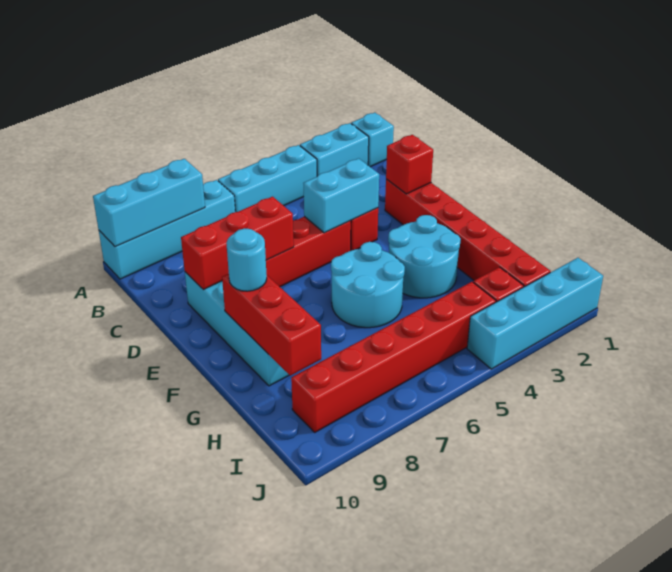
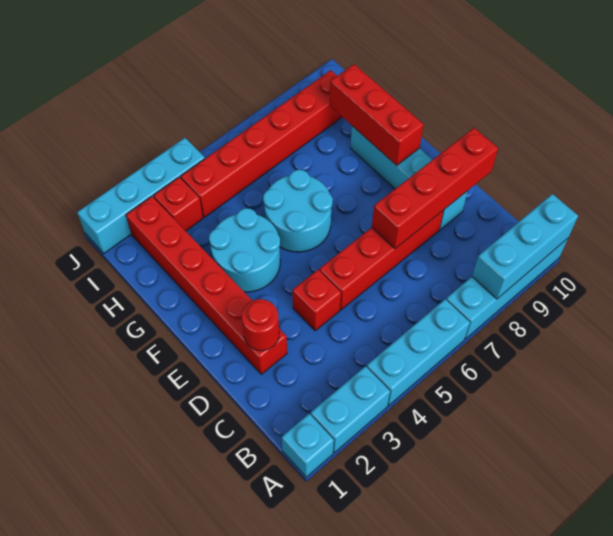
red 1x1 brick [386,135,433,194] -> red 1x1 round brick [242,299,279,351]
cyan 1x2 brick [303,158,379,233] -> none
red 1x3 brick [181,197,294,290] -> red 1x4 brick [372,128,498,249]
cyan 1x1 round brick [226,228,267,291] -> none

